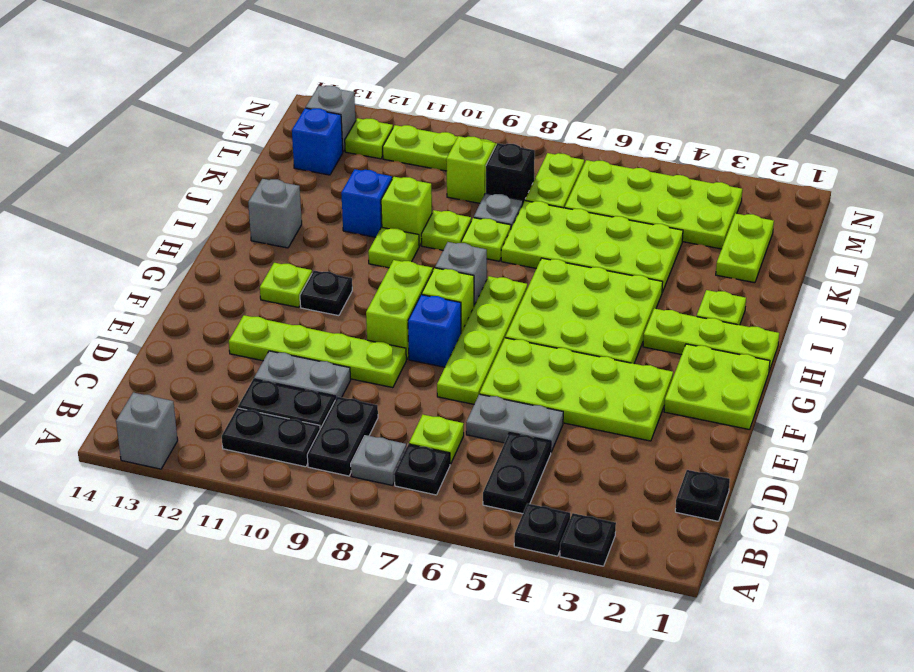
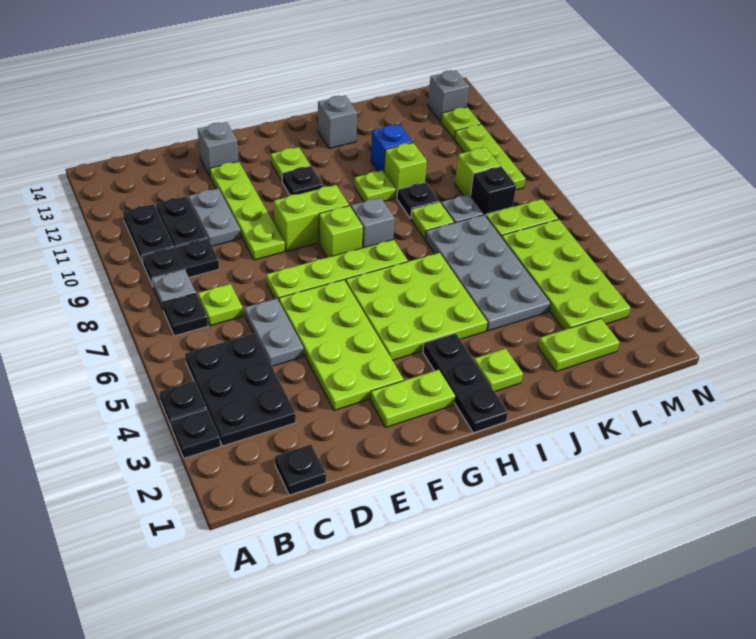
grey 1x1 brick [116,393,178,469] -> grey 1x1 brick moved to [198,122,238,176]
black 1x2 plate [483,433,551,514] -> black 2x3 plate [185,333,296,446]
lime 2x2 plate [664,344,770,430] -> lime 1x2 plate [370,370,455,427]
blue 1x1 brick [408,295,461,367] -> none
lime 1x3 plate [643,308,779,371] -> black 1x3 plate [423,333,508,433]
lime 2x4 plate [501,201,683,292] -> grey 2x4 plate [425,215,551,331]
lime 1x1 plate [421,210,471,250] -> black 1x1 plate [397,182,439,218]
blue 1x1 brick [292,108,343,175] -> none

